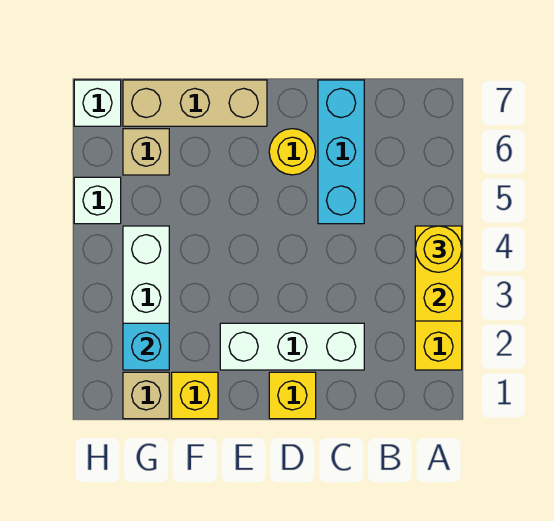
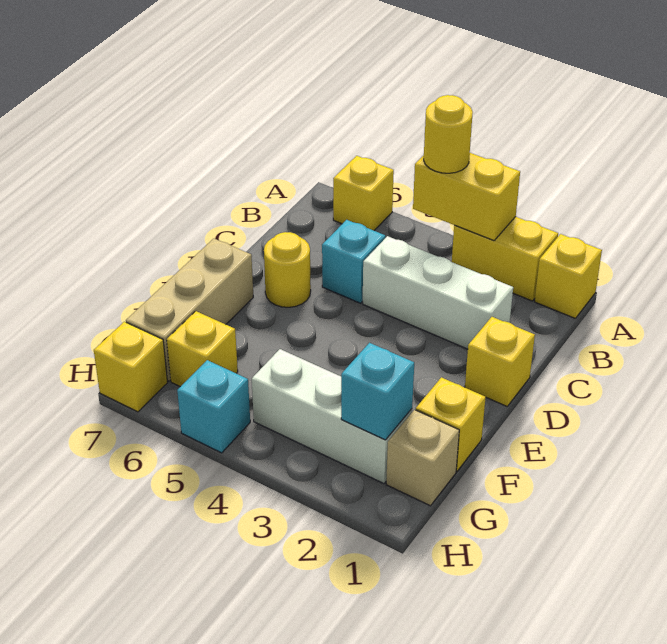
none -> yellow 1x1 brick [535,234,602,318]
none -> yellow 1x1 brick [333,156,394,230]
white 1x3 brick [220,323,364,370] -> white 1x3 brick turned to [363,236,513,349]
cyan 1x3 brick [318,80,364,224] -> cyan 1x1 brick [322,220,385,303]
tan 1x1 brick [123,129,169,175] -> yellow 1x1 brick [167,311,238,387]
white 1x1 brick [74,177,121,224] -> cyan 1x1 brick [177,360,250,453]
white 1x1 brick [74,80,121,126] -> yellow 1x1 brick [94,322,168,412]

